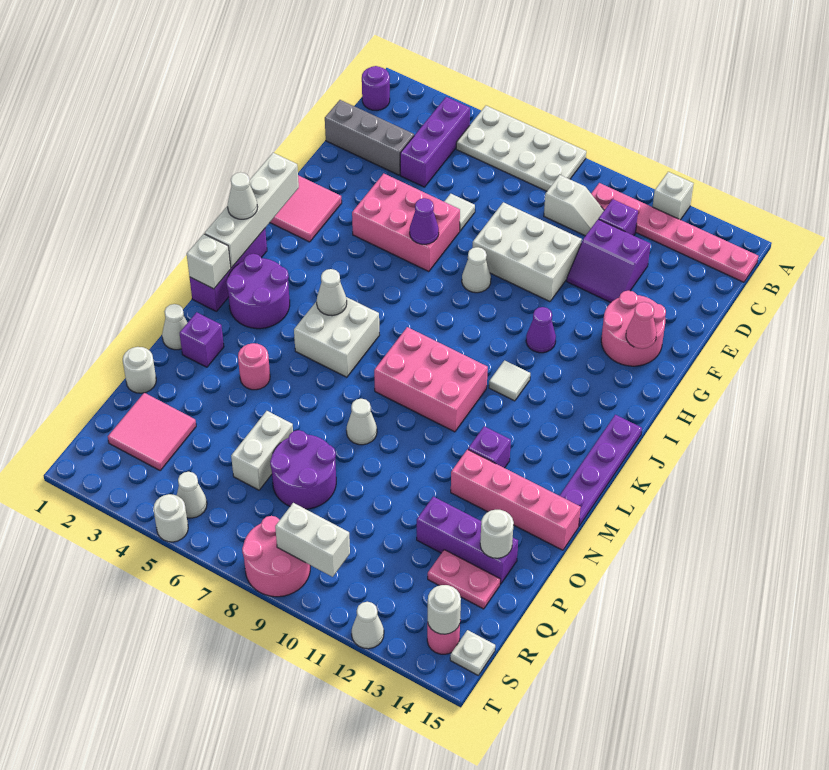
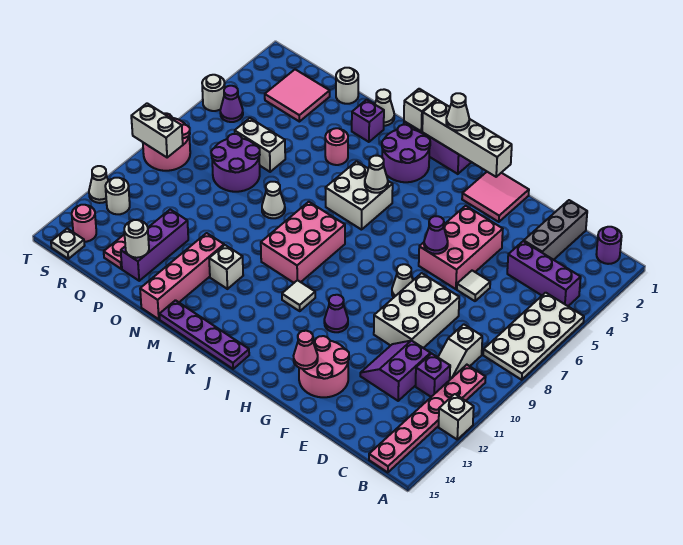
purple 1x1 brick [468,426,511,468] -> white 1x1 brick [209,245,243,289]
white 1x1 cone [177,472,207,518] -> purple 1x1 cone [220,86,243,122]
white 1x2 brick [275,503,350,577] -> white 1x2 brick turned to [131,103,183,157]
white 1x1 round brick [428,585,461,634] -> white 1x1 round brick moved to [105,178,130,214]

